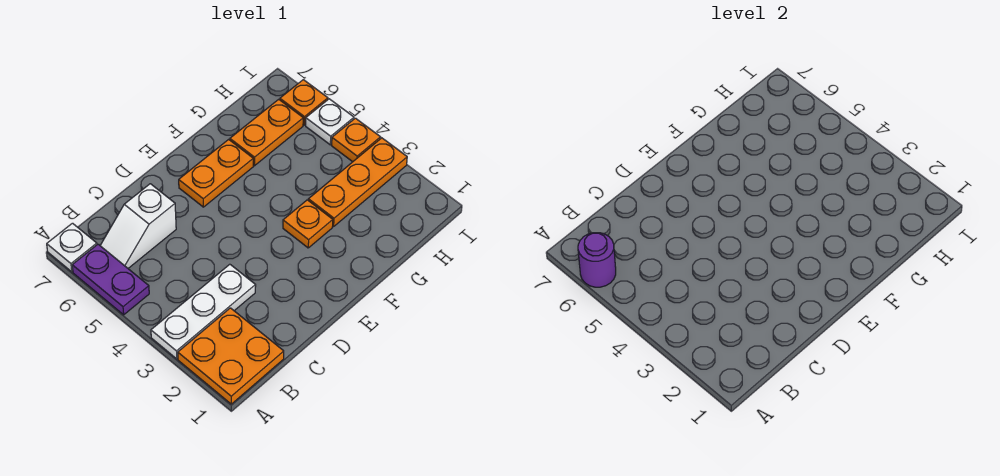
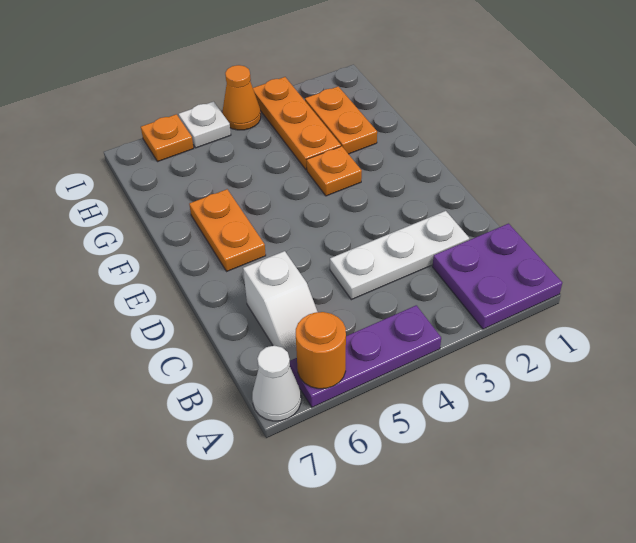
orange 2x2 plate [178,308,284,404] -> purple 2x2 plate [432,224,562,329]
white 1x3 plate [151,264,256,359] -> white 1x3 plate turned to [330,211,469,300]
purple 1x2 plate [72,244,149,315] -> purple 1x3 plate [290,305,441,407]
purple 1x1 round brick [578,233,616,287] -> orange 1x1 round brick [296,312,346,389]
white 1x1 plate [47,223,97,272] -> white 1x1 cone [252,346,301,421]
orange 1x2 plate [230,99,303,166] -> orange 1x2 plate moved to [305,87,377,154]
orange 1x1 plate [332,118,380,162] -> orange 1x1 cone [222,65,261,130]

